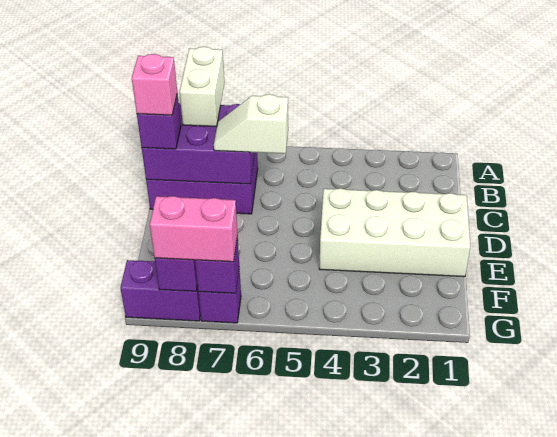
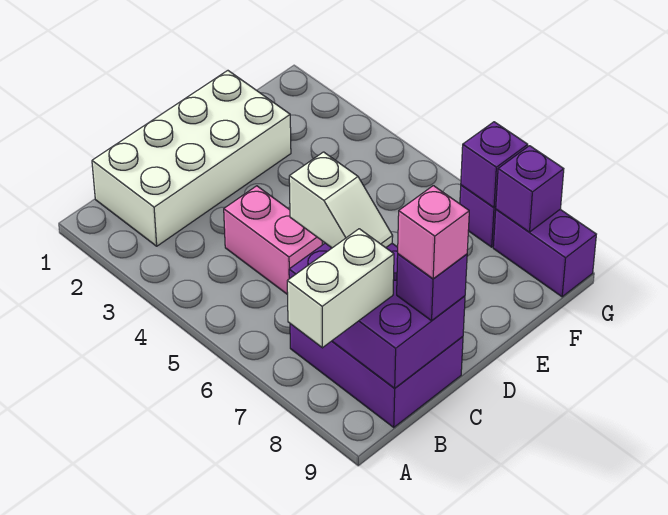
white 2x4 brick [319,188,470,277] -> white 2x4 brick turned to [92,71,291,246]
pink 1x2 brick [150,196,238,262] -> pink 1x2 brick moved to [224,186,322,295]

